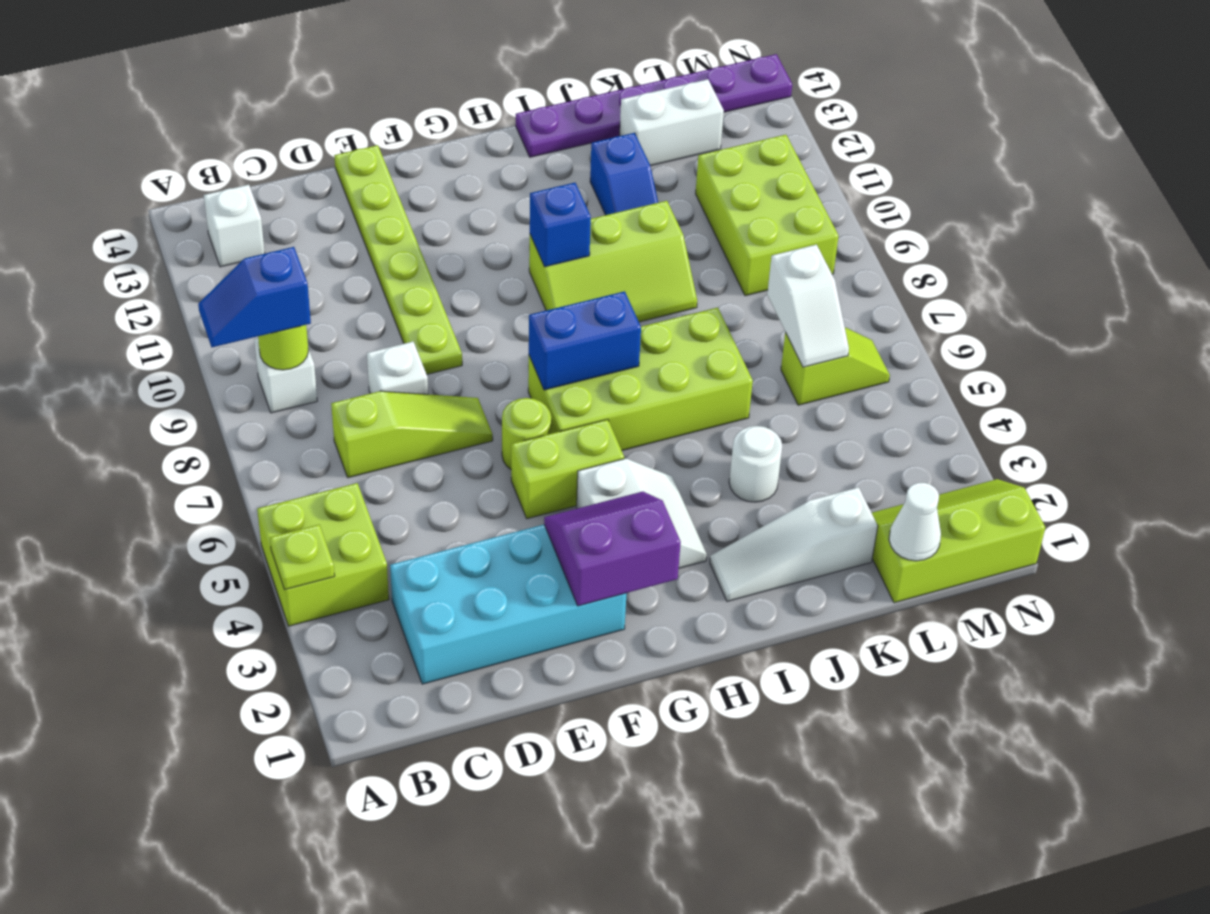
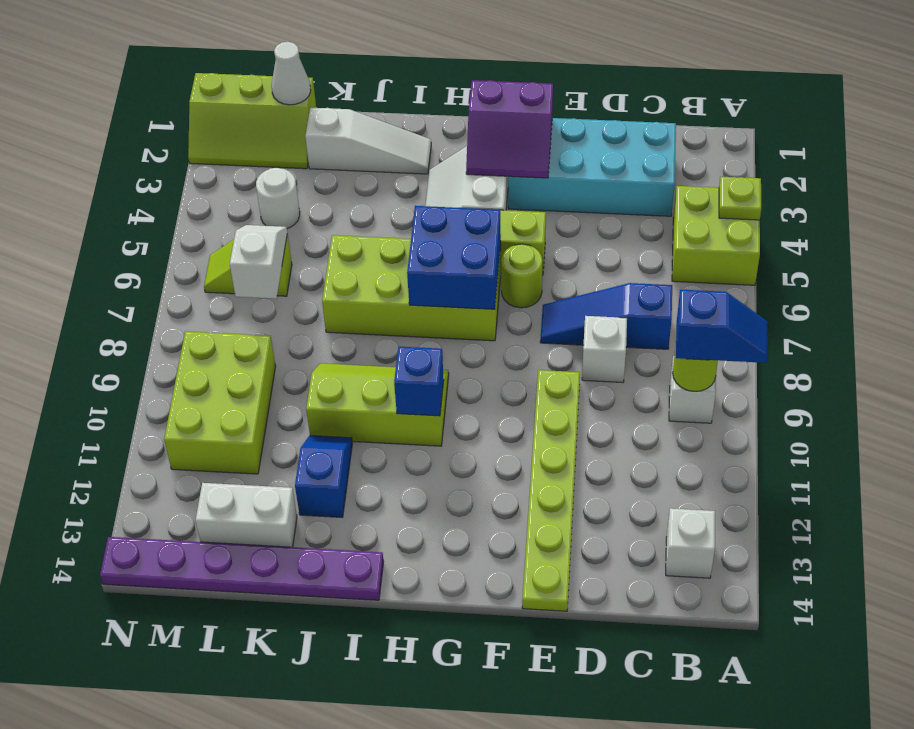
lime 1x3 slope [331,391,493,478] -> blue 1x3 slope [540,283,672,349]
blue 1x2 brick [529,291,641,390] -> blue 2x2 brick [407,206,501,309]
white 1x1 round brick [729,426,782,502] -> white 1x1 round brick moved to [256,168,300,228]

